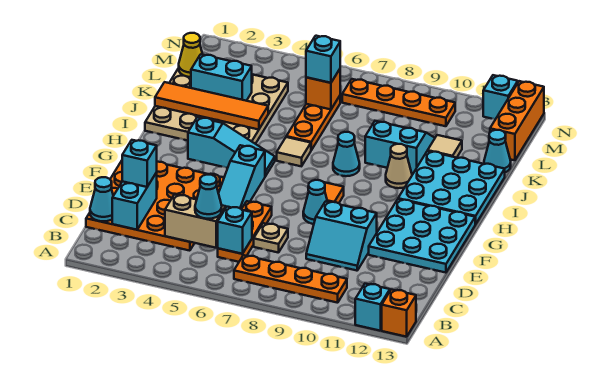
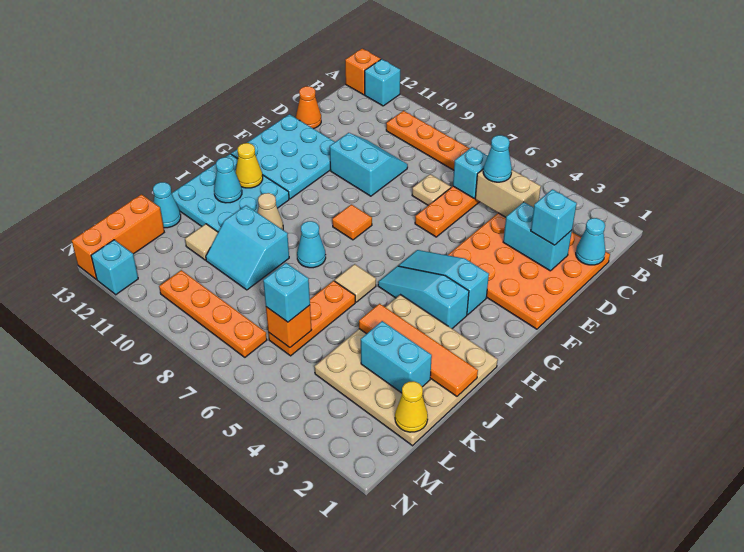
cyan 1x2 brick [112,173,157,230] -> cyan 1x2 brick turned to [503,202,572,271]
none -> orange 1x1 cone [296,86,321,129]
cyan 1x3 slope [218,145,265,209] -> cyan 1x3 slope turned to [399,250,489,315]
cyan 1x1 cone [303,180,327,224] -> cyan 1x1 cone moved to [214,157,242,203]
none -> yellow 1x1 cone [236,143,263,188]

